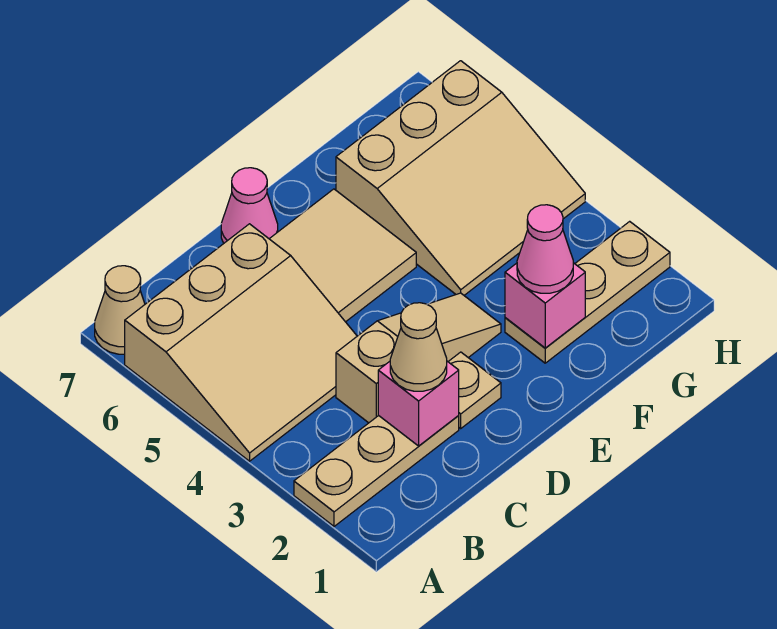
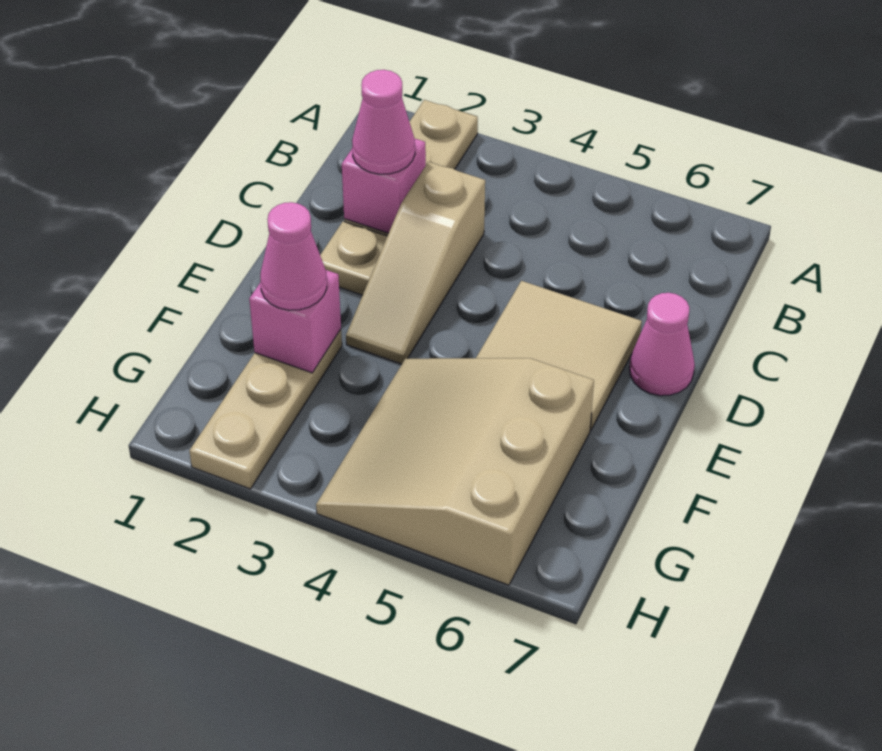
tan 3x3 slope [125,224,357,461] -> none
tan 1x1 cone [95,266,145,354] -> none
tan 1x1 cone [390,303,447,391] -> pink 1x1 cone [352,70,415,174]

